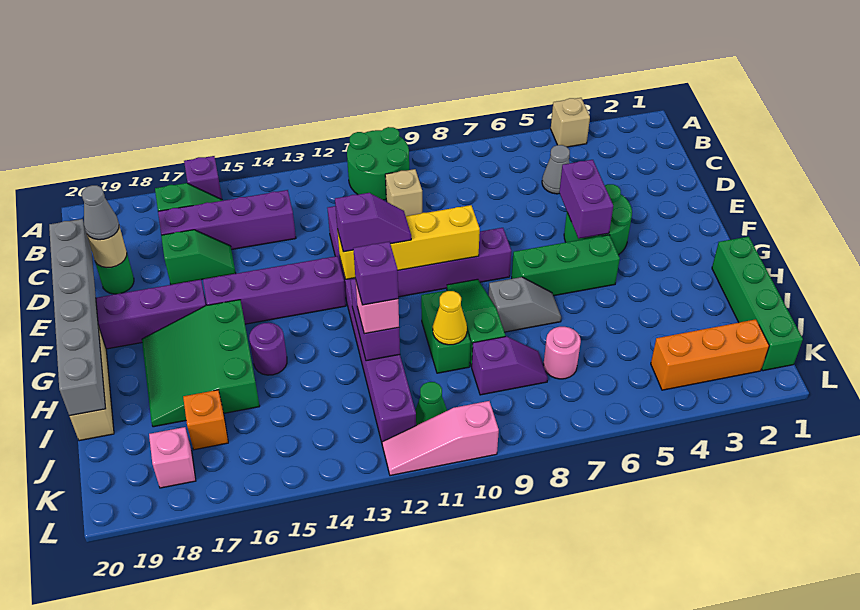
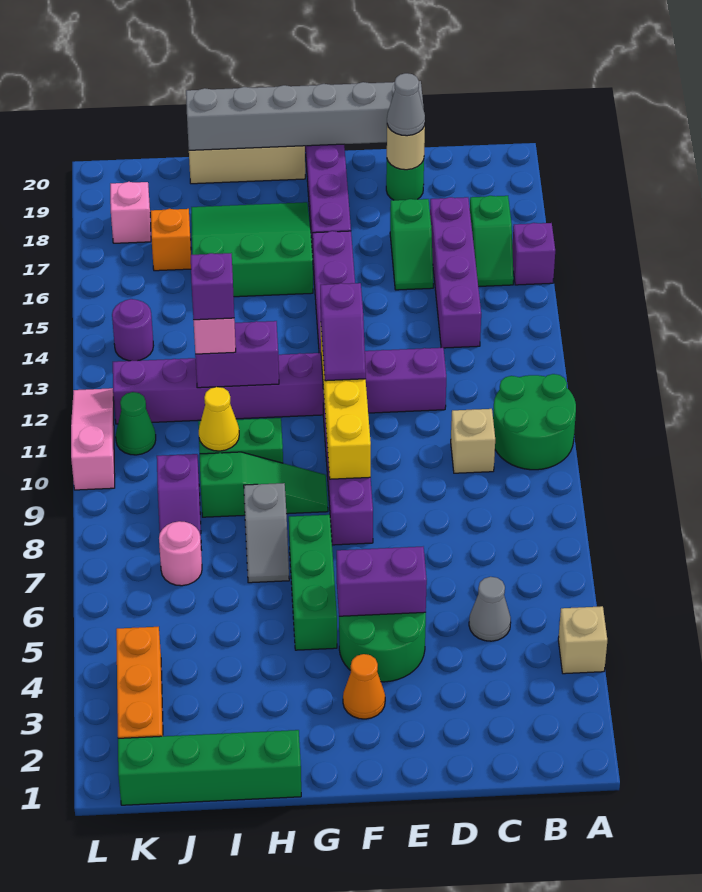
none -> orange 1x1 cone [343,654,385,719]
purple 1x1 round brick [249,323,287,375] -> purple 1x1 round brick moved to [112,299,154,361]

